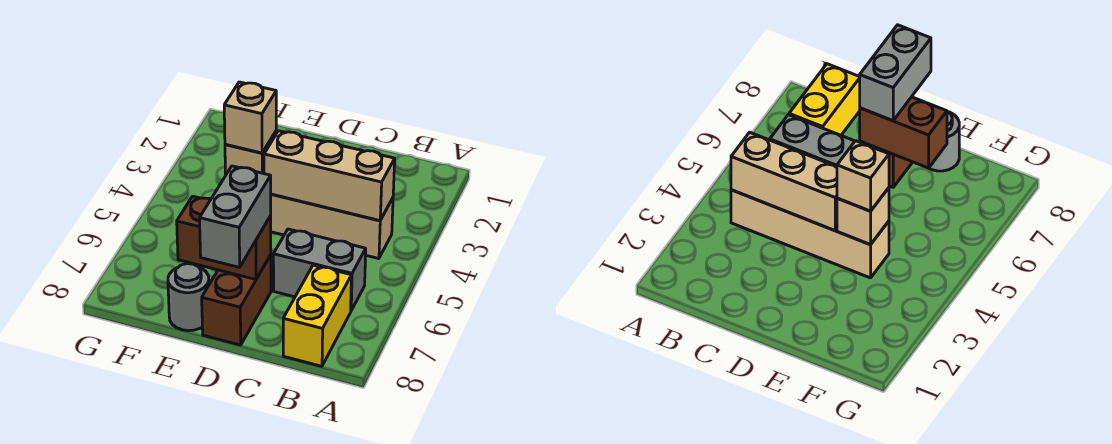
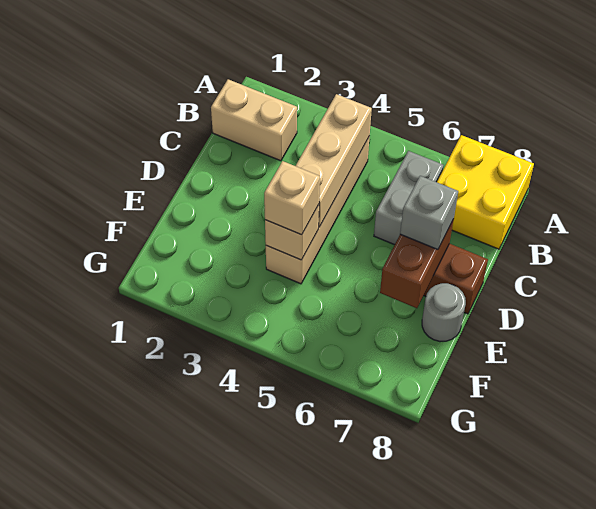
none -> tan 1x2 brick [211,79,297,161]
yellow 1x2 brick [283,265,351,366] -> yellow 2x2 brick [437,135,534,249]
grey 1x2 brick [200,166,271,267] -> grey 1x1 brick [400,176,458,250]

